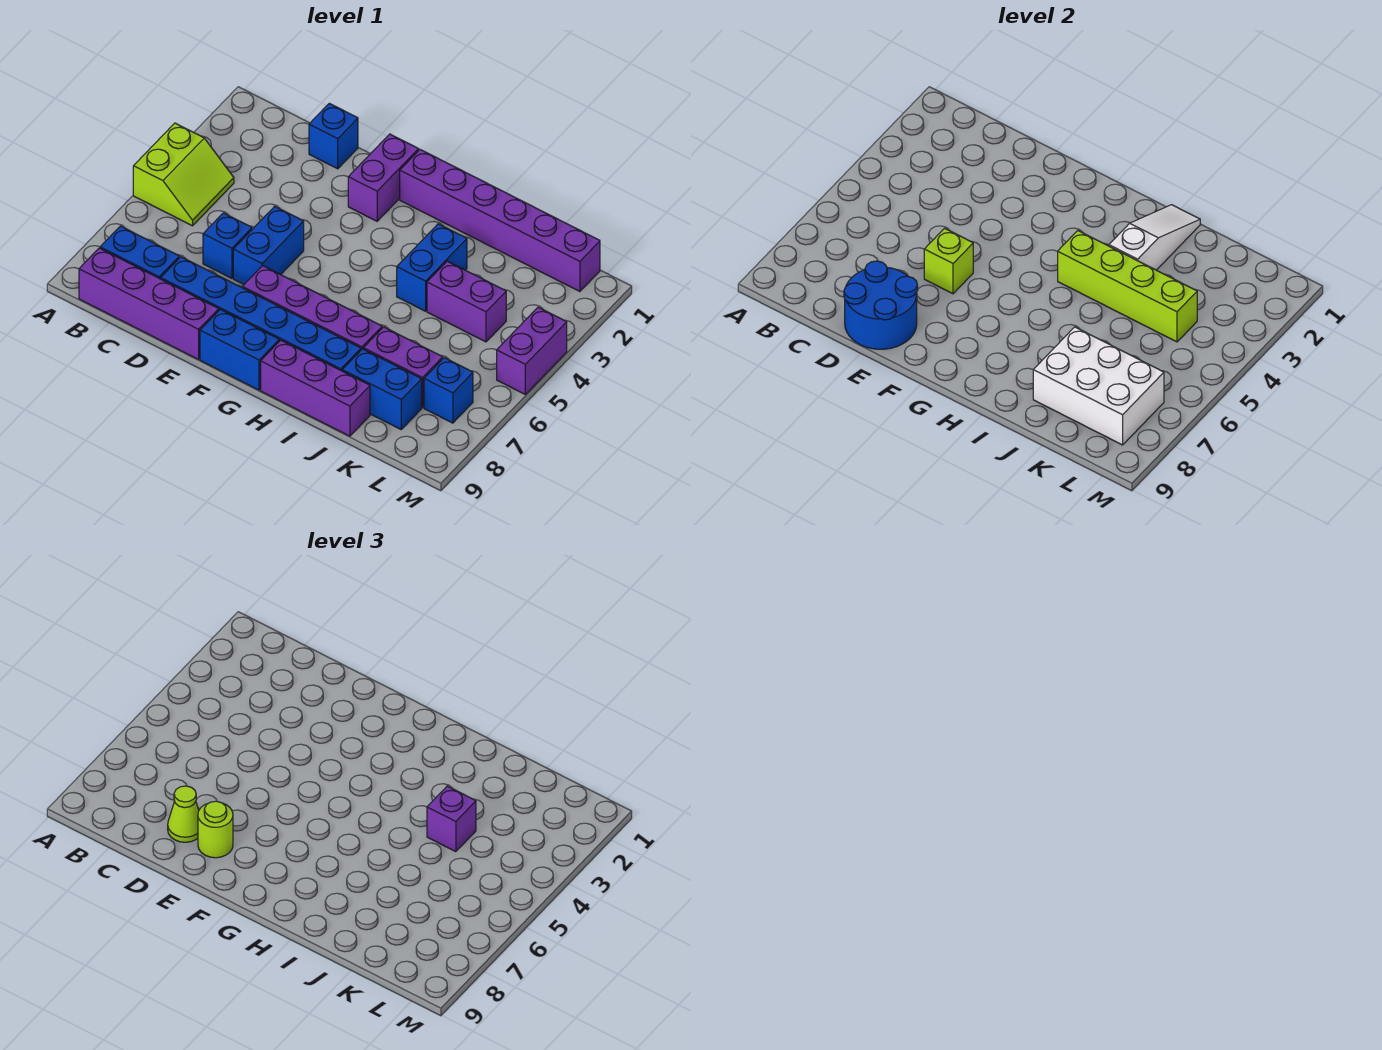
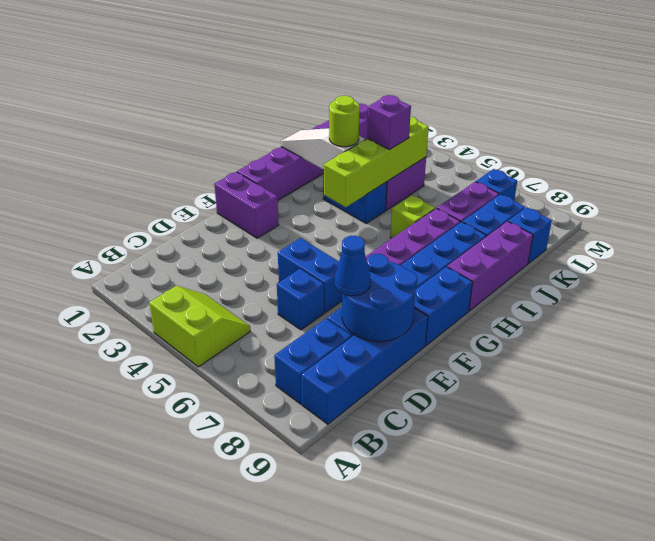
purple 1x4 brick [79,248,219,359] -> blue 1x4 brick [301,308,428,424]
blue 1x1 brick [309,103,358,169] -> blue 1x1 brick moved to [508,207,552,264]
lime 1x1 cone [168,786,199,842] -> blue 1x1 cone [335,236,371,296]
lime 1x1 brick [924,228,973,294] -> lime 1x1 brick moved to [390,195,435,238]
lime 1x1 round brick [198,801,233,858] -> lime 1x1 round brick moved to [329,96,360,147]
white 2x3 brick [1033,327,1164,445] -> none
purple 1x2 brick [497,307,567,394] -> none

